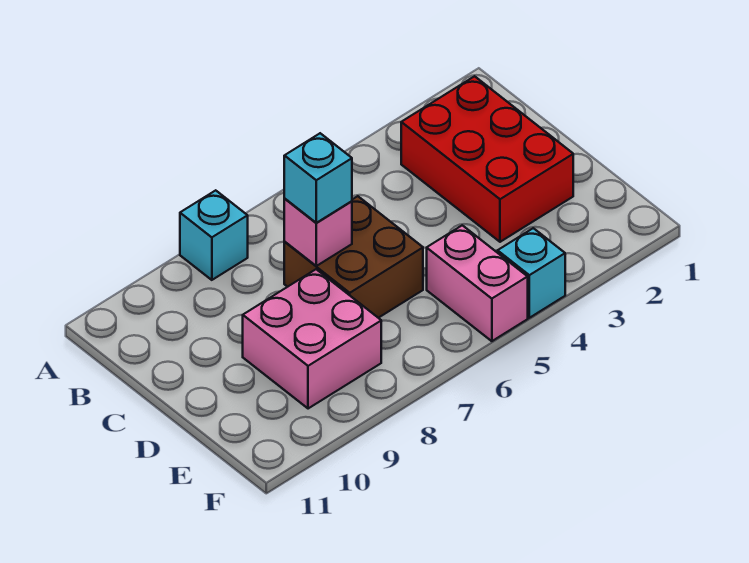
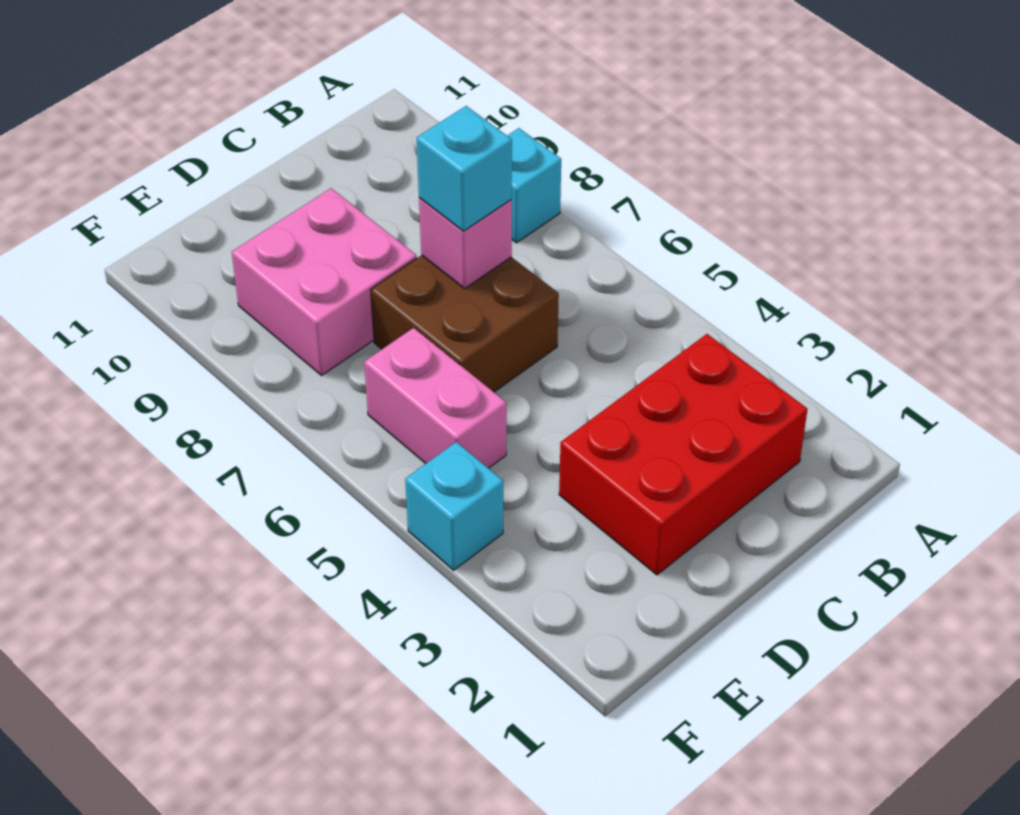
pink 1x2 brick [427,225,528,341] -> pink 1x2 brick turned to [364,328,506,468]

